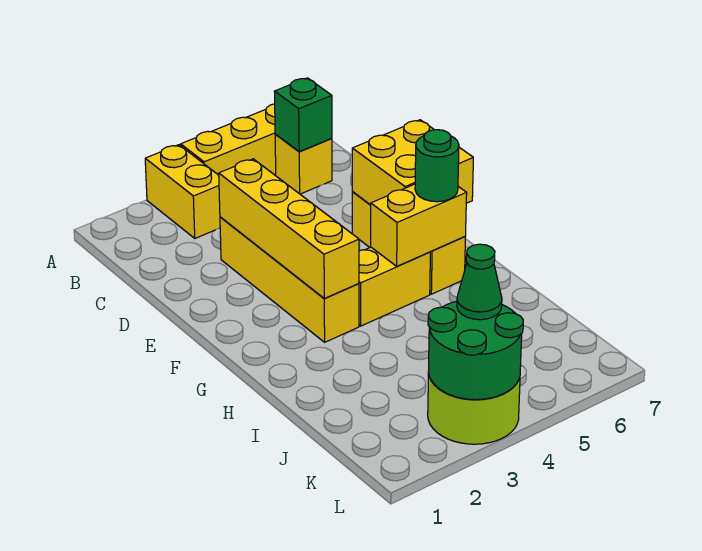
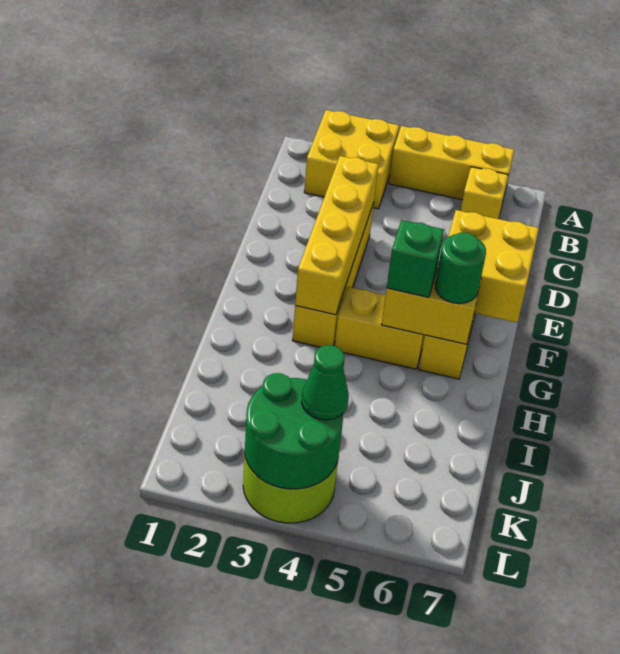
yellow 1x2 brick [145,145,220,238] -> yellow 2x2 brick [304,110,399,209]
green 1x1 brick [274,78,332,152] -> green 1x1 brick moved to [387,220,444,297]

